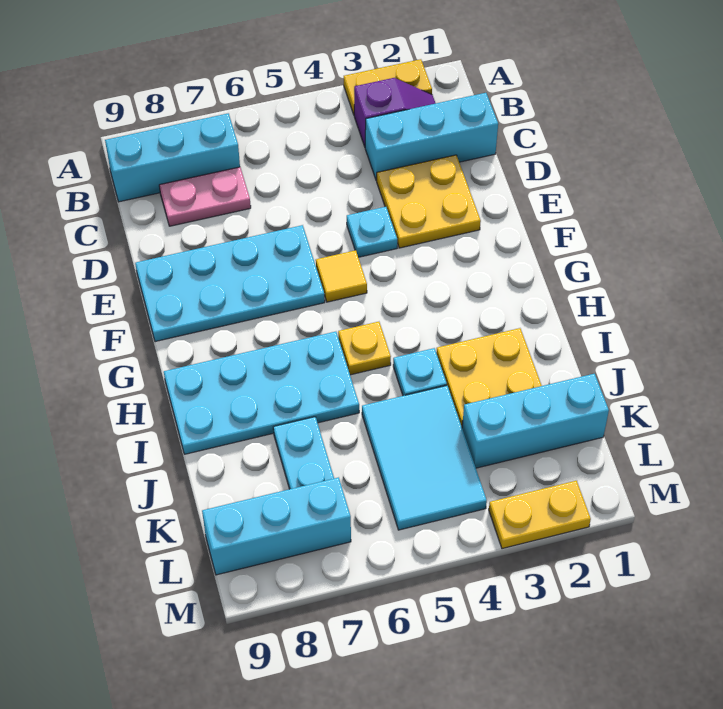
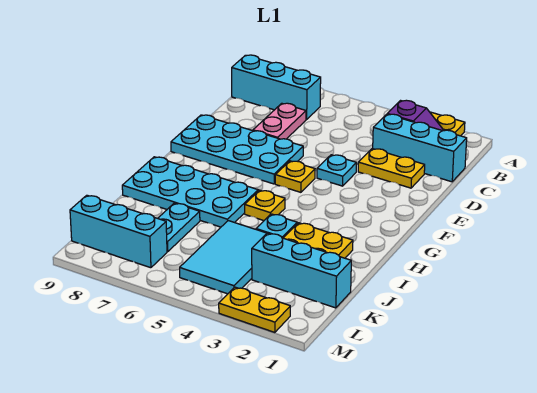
pink 1x2 plate [159,167,251,226] -> pink 1x2 plate turned to [253,103,306,139]
yellow 2x2 plate [377,155,481,248] -> yellow 1x2 plate [358,149,425,188]
yellow 1x1 tile [316,250,367,302] -> yellow 1x1 plate [275,161,315,192]

